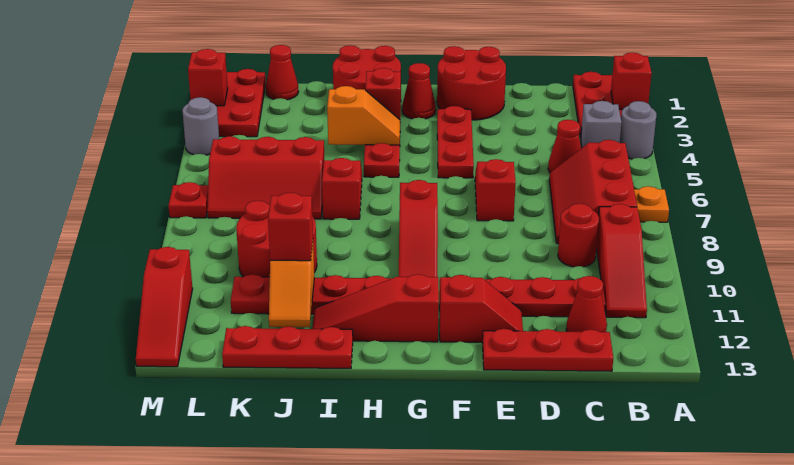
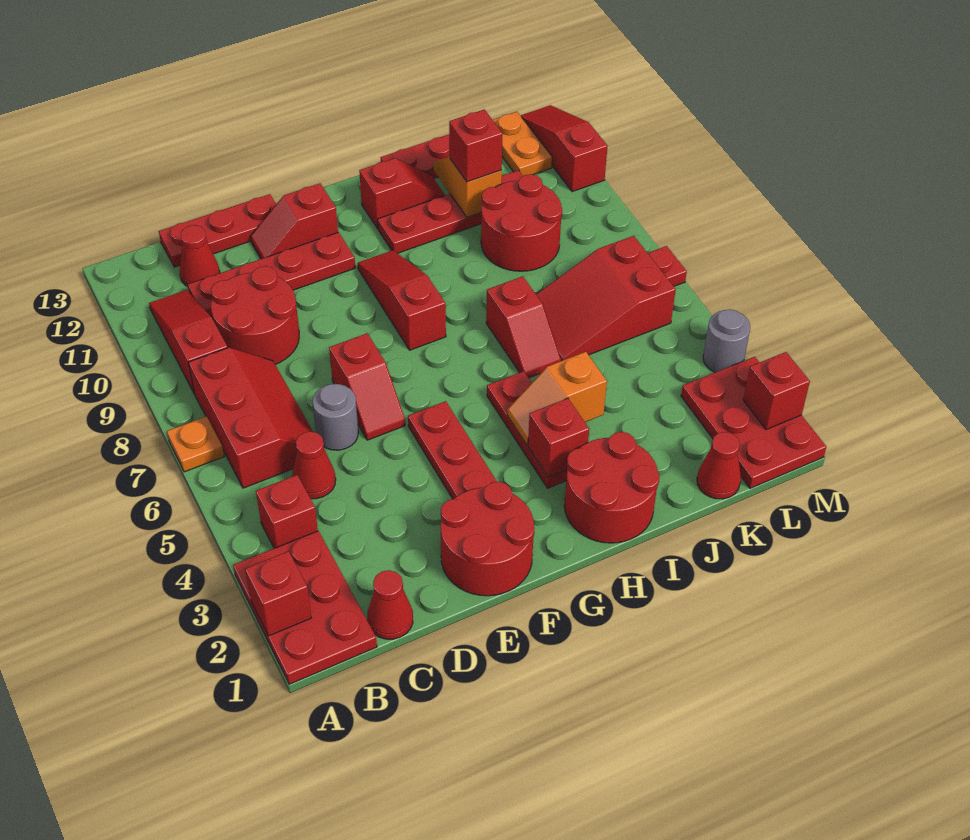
grey 1x1 round brick [620,101,657,159] -> grey 1x1 round brick moved to [313,384,358,450]
grey 1x1 brick [581,101,622,147] -> red 1x1 brick [256,475,318,548]
red 1x1 round brick [558,204,599,267] -> red 2x2 round brick [211,266,299,364]
red 1x1 cone [402,63,436,119] -> red 1x1 cone moved to [367,570,413,639]
red 1x3 slope [312,274,439,342] -> red 1x2 slope [359,158,445,229]
red 2x3 slope [207,136,324,219] -> red 2x3 slope turned to [536,236,676,361]
none -> orange 1x2 plate [493,112,552,176]

